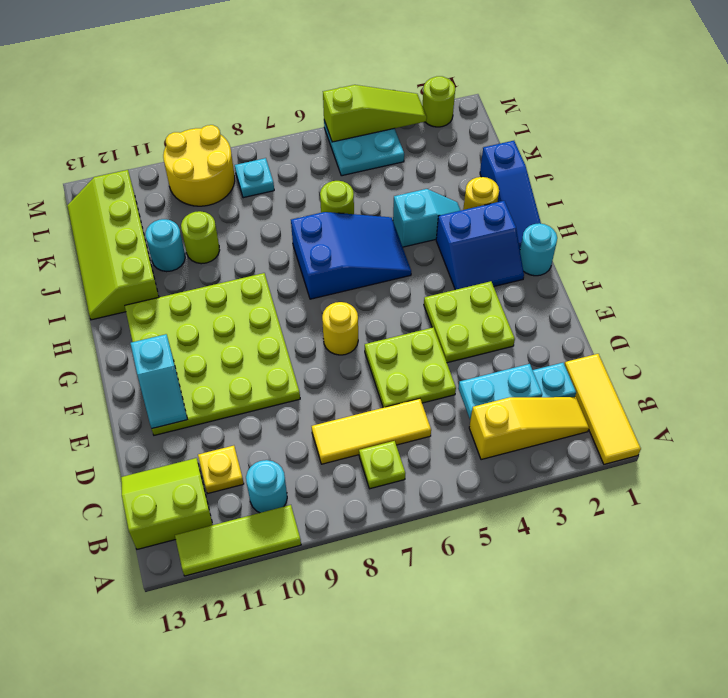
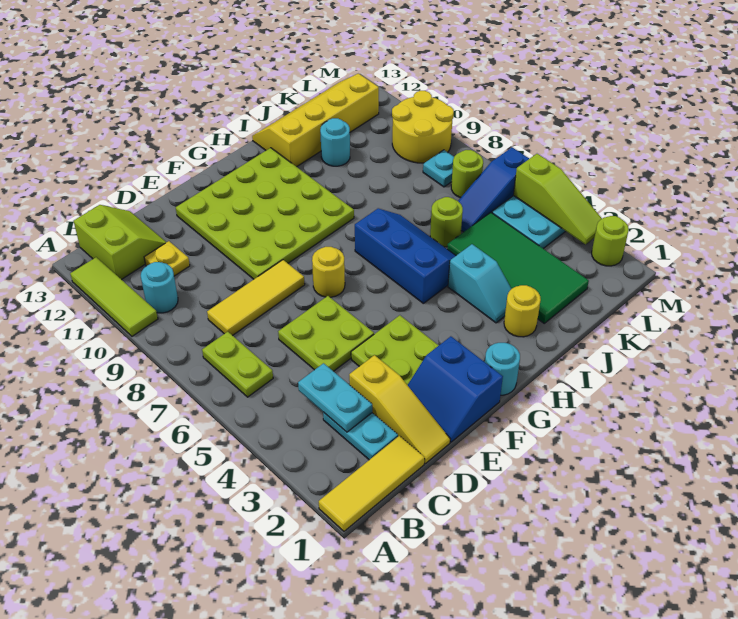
yellow 1x3 slope [469,397,589,460] -> yellow 1x3 slope moved to [349,355,450,464]
lime 1x1 plate [359,441,405,489] -> lime 1x2 plate [202,332,273,397]
yellow 1x3 tile [312,399,431,464] -> yellow 1x3 tile turned to [207,260,305,336]
cyan 1x2 slope [131,334,187,429] -> none
blue 2x2 slope [436,201,524,290] -> blue 2x2 slope moved to [408,336,503,442]
blue 1x3 slope [480,141,541,248] -> blue 1x3 slope moved to [458,147,529,232]
blue 2x3 slope [291,212,411,299] -> blue 2x3 slope turned to [355,209,456,303]
lime 2x4 slope [67,170,159,320] -> yellow 2x4 slope [252,74,379,167]
none -> green 2x4 tile [447,212,589,323]
lime 1x1 round brick [181,211,220,264] -> lime 1x1 round brick moved to [451,150,483,198]

